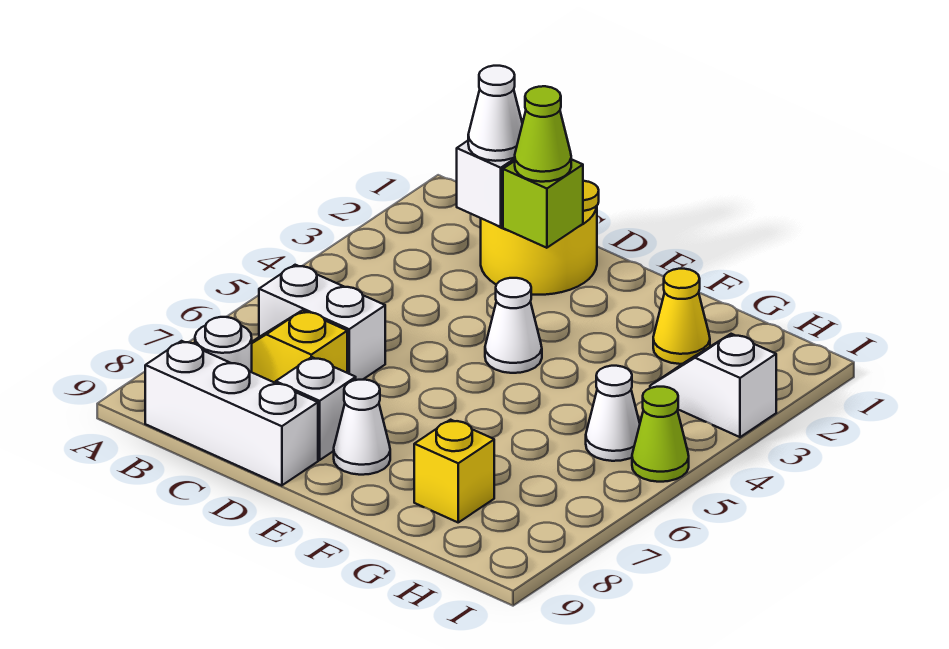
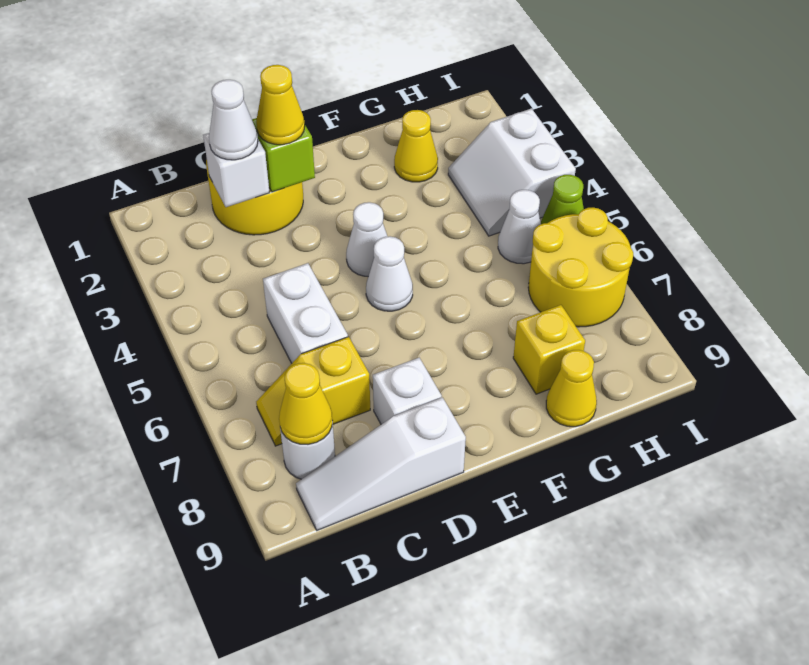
white 1x2 brick [259,265,385,380] -> white 1x2 brick turned to [263,263,348,363]
none -> yellow 1x1 cone [279,363,333,444]
white 1x3 brick [145,341,318,486] -> white 1x3 slope [296,398,466,530]
lime 1x1 cone [515,86,571,182] -> yellow 1x1 cone [256,65,305,145]
white 1x1 cone [334,380,390,475] -> white 1x1 cone moved to [366,236,413,311]
none -> yellow 1x1 cone [546,350,597,427]
white 1x2 slope [650,334,776,437] -> white 2x2 slope [448,109,576,236]
none -> yellow 2x2 round brick [528,208,633,327]

